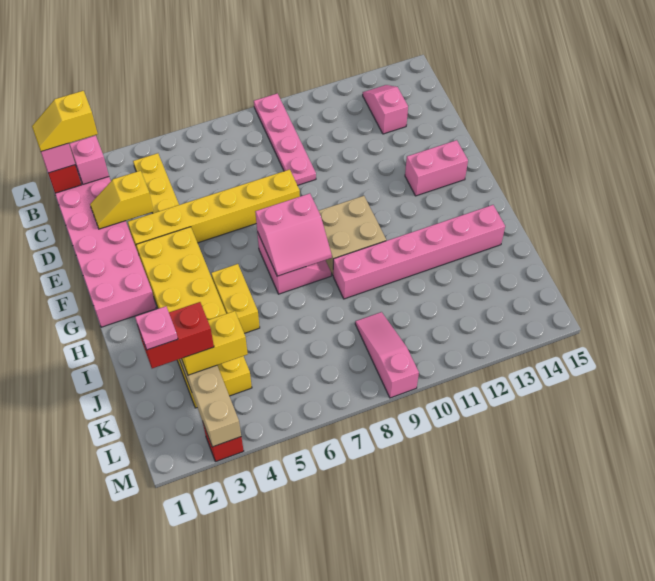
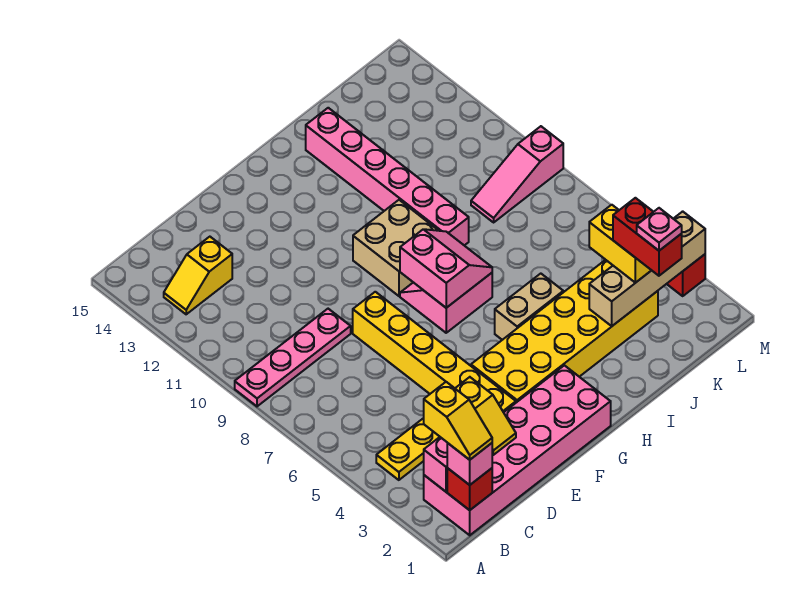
pink 1x2 slope [363,85,408,134] -> yellow 1x2 slope [164,237,232,314]
pink 1x2 brick [405,140,468,196] -> none
yellow 1x2 brick [211,264,260,333] -> tan 1x2 brick [495,274,563,340]

